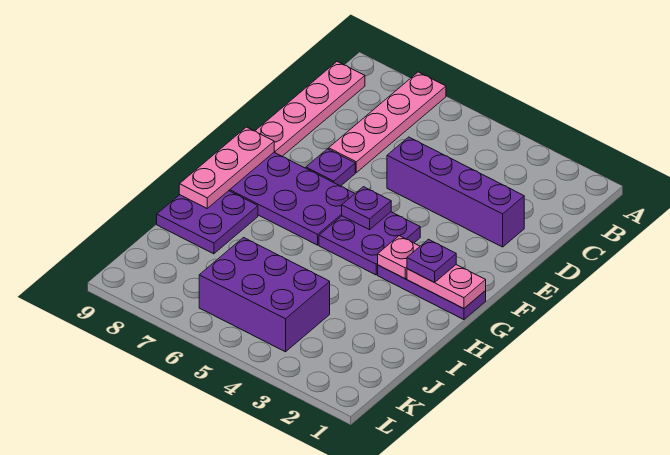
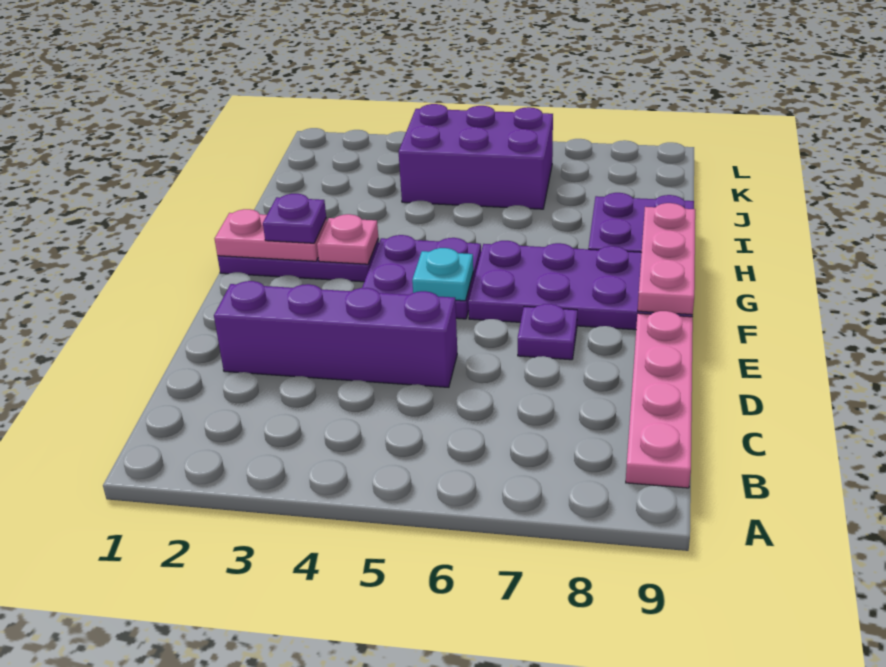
pink 1x4 plate [329,72,446,172] -> none
purple 1x1 plate [342,187,391,230] -> cyan 1x1 plate [412,248,473,301]

